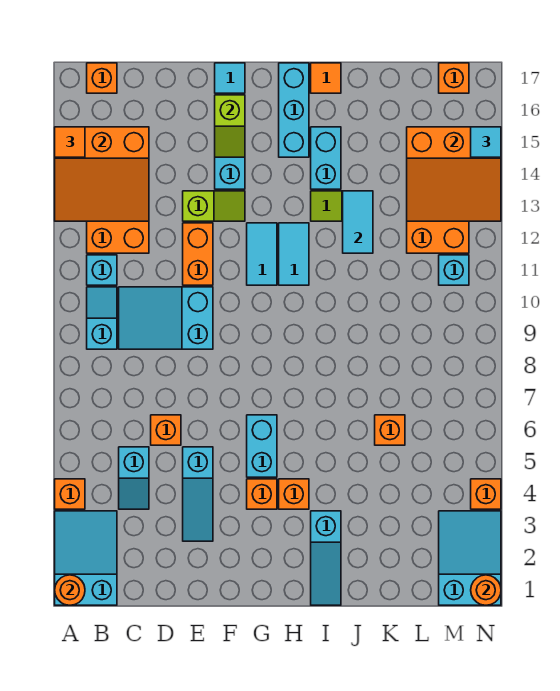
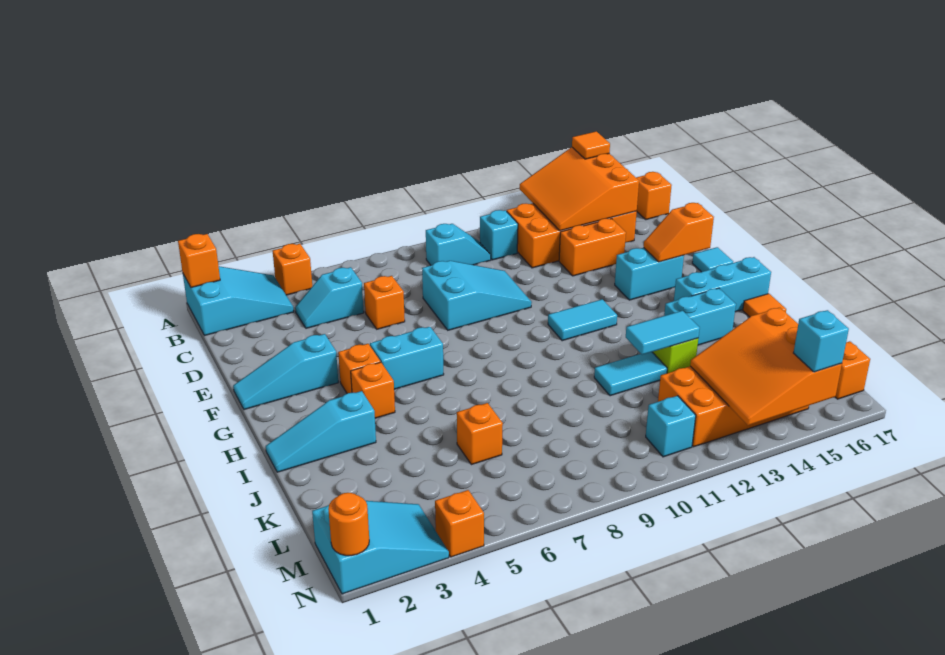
orange 1x1 round brick [55,575,85,605] -> orange 1x1 brick [178,234,220,288]
cyan 2x3 slope [119,287,213,349] -> cyan 2x3 slope turned to [422,261,532,330]
cyan 1x3 slope [183,447,213,541] -> cyan 1x3 slope moved to [233,334,338,410]
orange 1x2 brick [183,223,213,285] -> orange 1x2 brick moved to [559,218,626,276]
lime 1x2 slope [183,191,245,221] -> none
lime 1x2 slope [215,95,245,157] -> orange 1x2 slope [644,203,714,262]
cyan 1x2 tile [279,223,309,285] -> cyan 1x2 tile moved to [594,352,667,396]
cyan 1x1 tile [471,127,501,157] -> cyan 1x1 brick [794,310,849,372]

